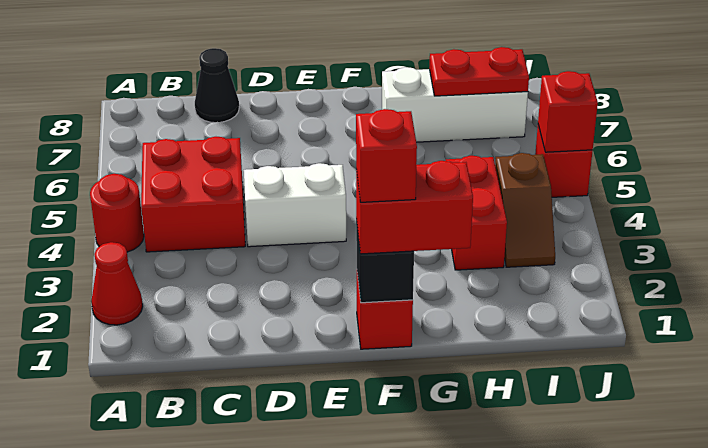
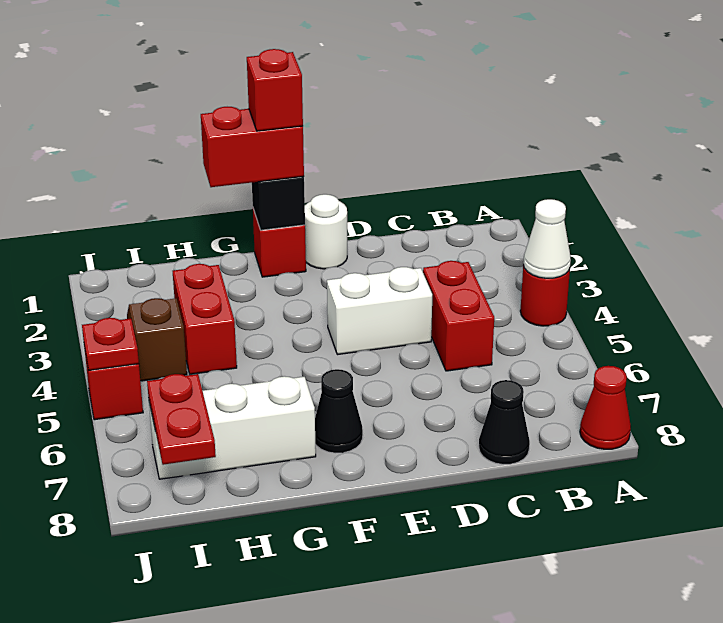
red 1x1 cone [91,242,143,325] -> red 1x1 cone moved to [580,366,631,449]
none -> white 1x1 cone [523,199,571,278]
red 2x2 brick [141,137,245,252] -> red 1x2 brick [423,261,494,371]
none -> white 1x1 round brick [305,194,347,269]
none -> black 1x1 cone [315,369,363,453]
red 1x2 plate [429,47,529,96] -> red 1x2 plate turned to [147,374,216,465]
red 1x1 brick [538,71,598,152] -> red 1x1 plate [82,318,139,370]

